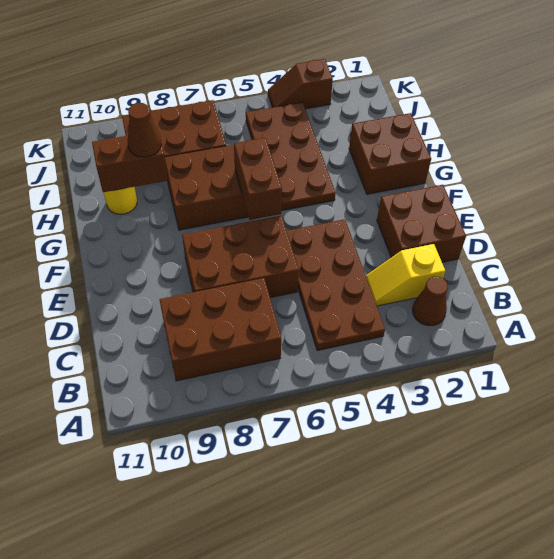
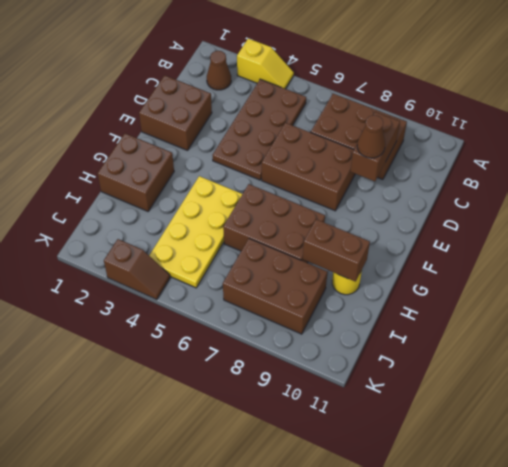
yellow 1x2 slope [366,244,445,306] -> yellow 1x2 slope moved to [237,38,294,89]
brown 1x2 brick [234,138,282,220] -> brown 1x2 brick moved to [350,112,400,181]
brown 2x4 plate [246,102,336,211] -> yellow 2x4 plate [149,176,242,288]
brown 1x1 cone [128,103,161,157] -> brown 1x1 cone moved to [357,115,385,158]

